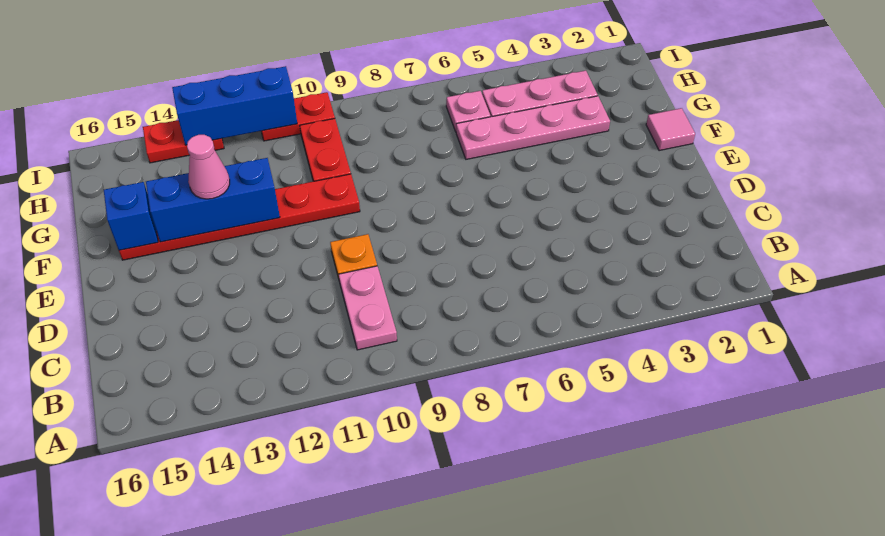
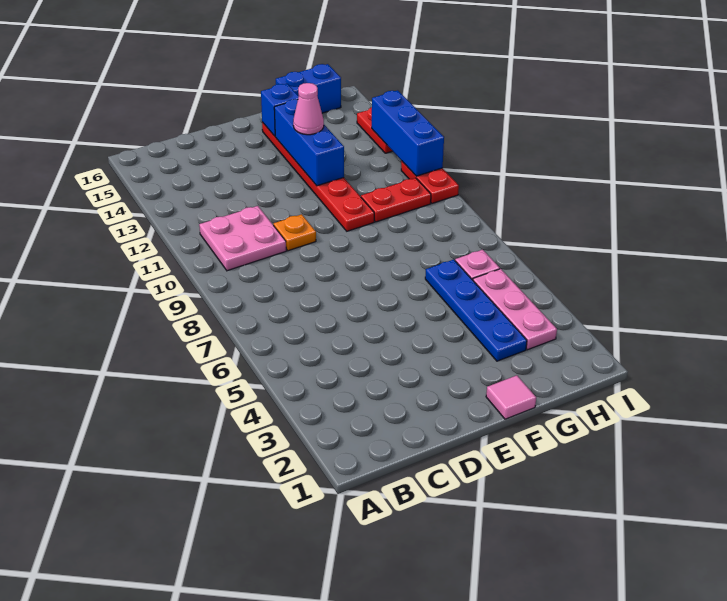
pink 1x2 plate [339,266,397,350] -> pink 2x2 plate [199,206,286,271]
pink 1x4 plate [456,96,610,159] -> blue 1x4 plate [425,259,527,361]
none -> blue 1x2 brick [276,64,341,113]

